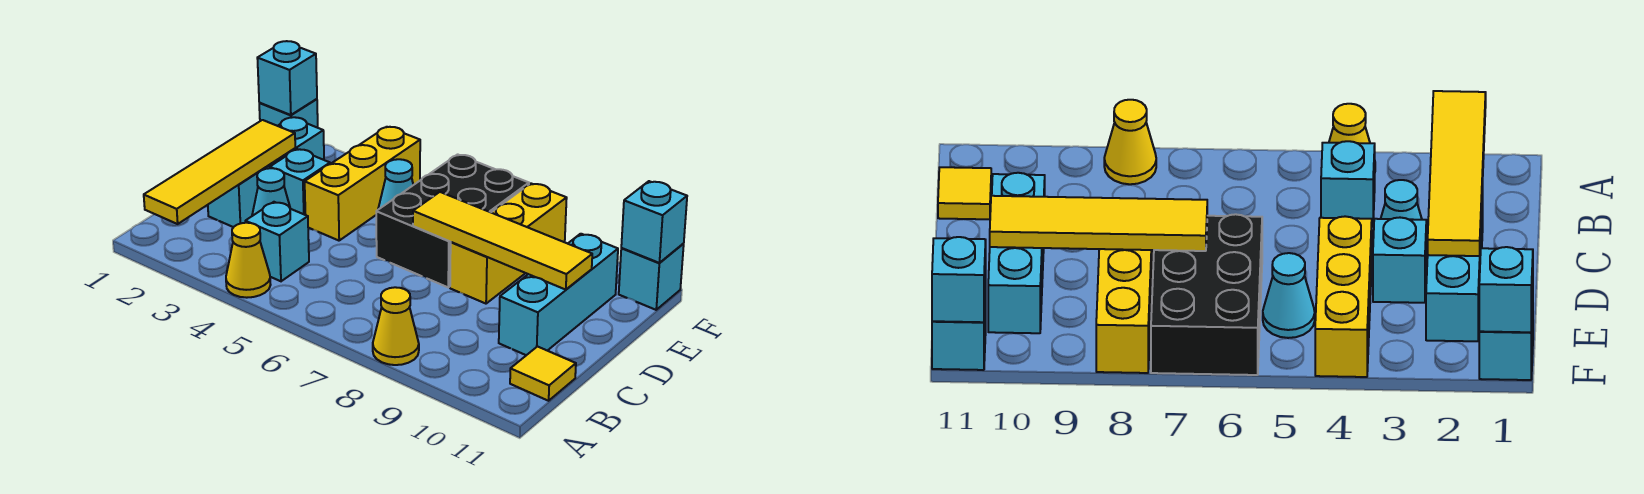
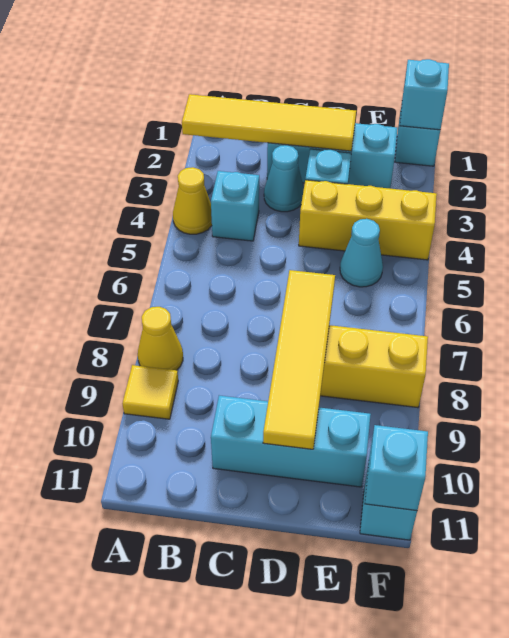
yellow 1x1 tile [510,347,576,401] -> yellow 1x1 tile moved to [122,365,178,419]
black 2x3 brick [376,154,529,287] -> none

